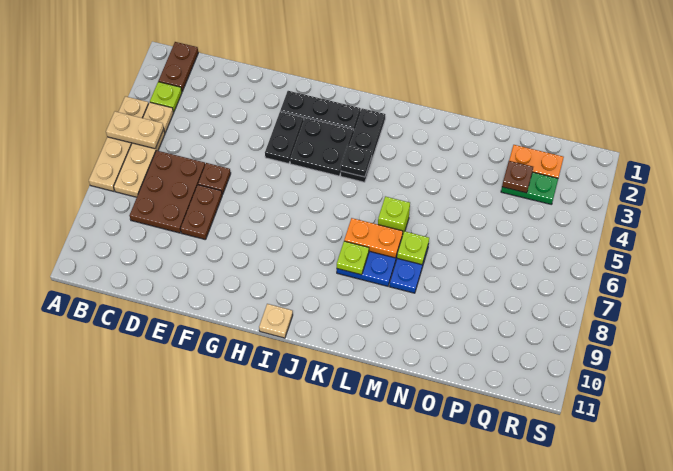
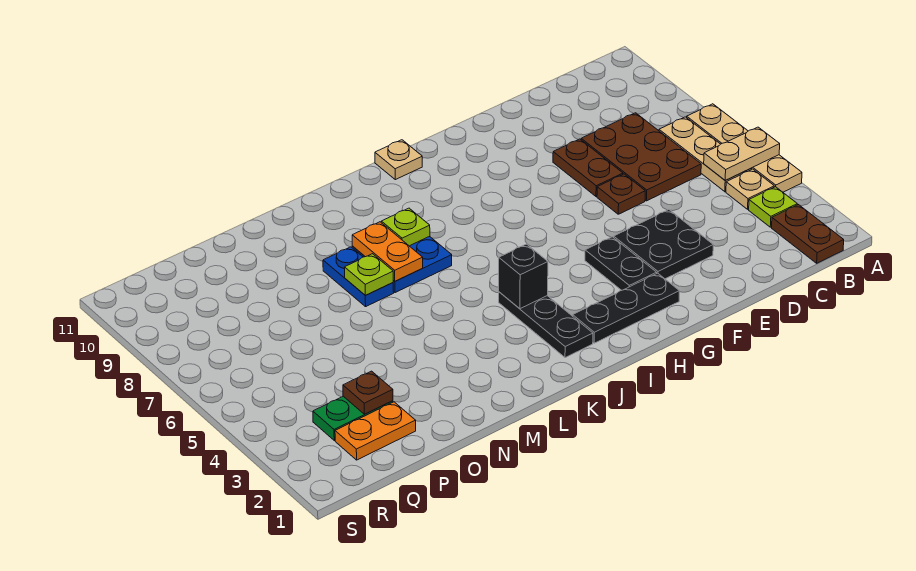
black 2x2 plate [290,117,354,176] -> black 2x2 plate moved to [614,210,713,279]
black 1x1 plate [341,145,372,177] -> black 1x1 brick [499,244,548,309]
orange 1x2 plate [344,218,403,258] -> orange 1x2 plate turned to [352,222,423,281]
lime 1x1 brick [378,196,410,236] -> none

